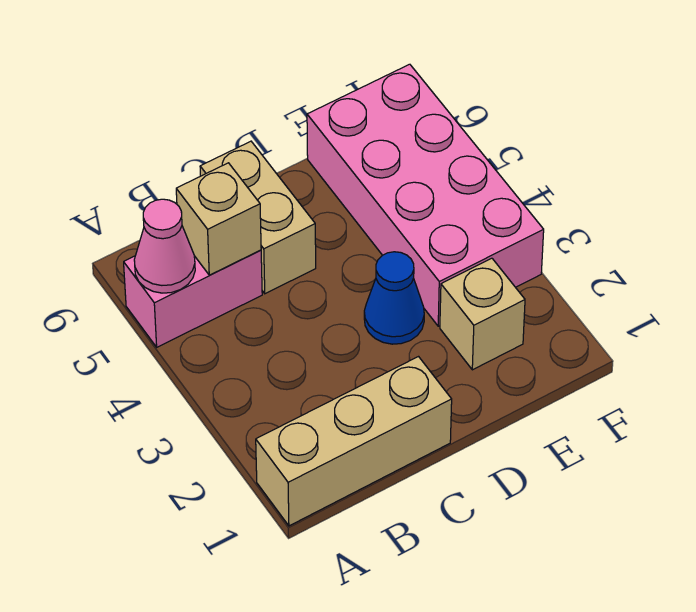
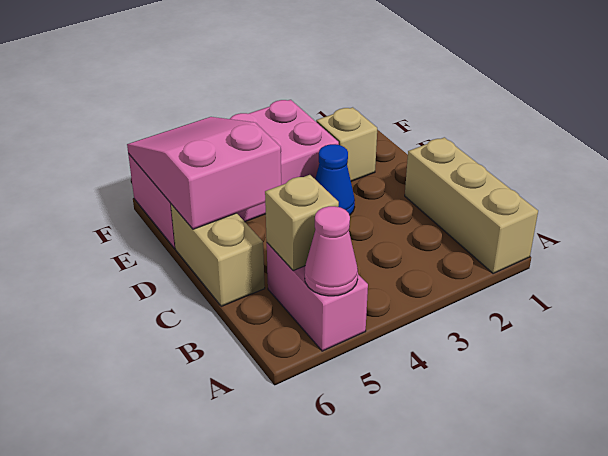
tan 1x2 brick [200,141,316,294] -> tan 1x2 brick turned to [171,204,265,306]
none -> pink 2x3 slope [127,117,281,229]

